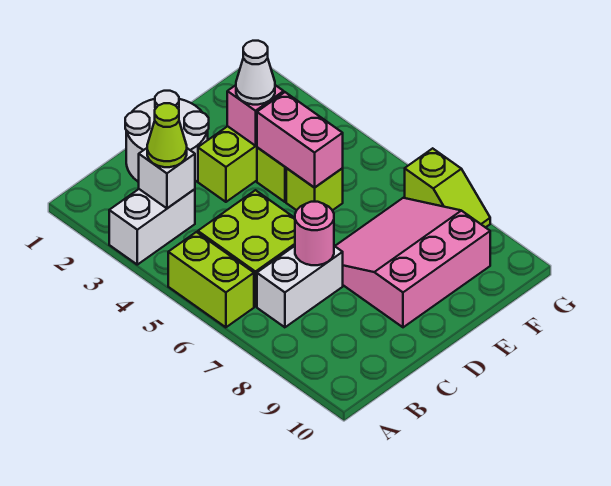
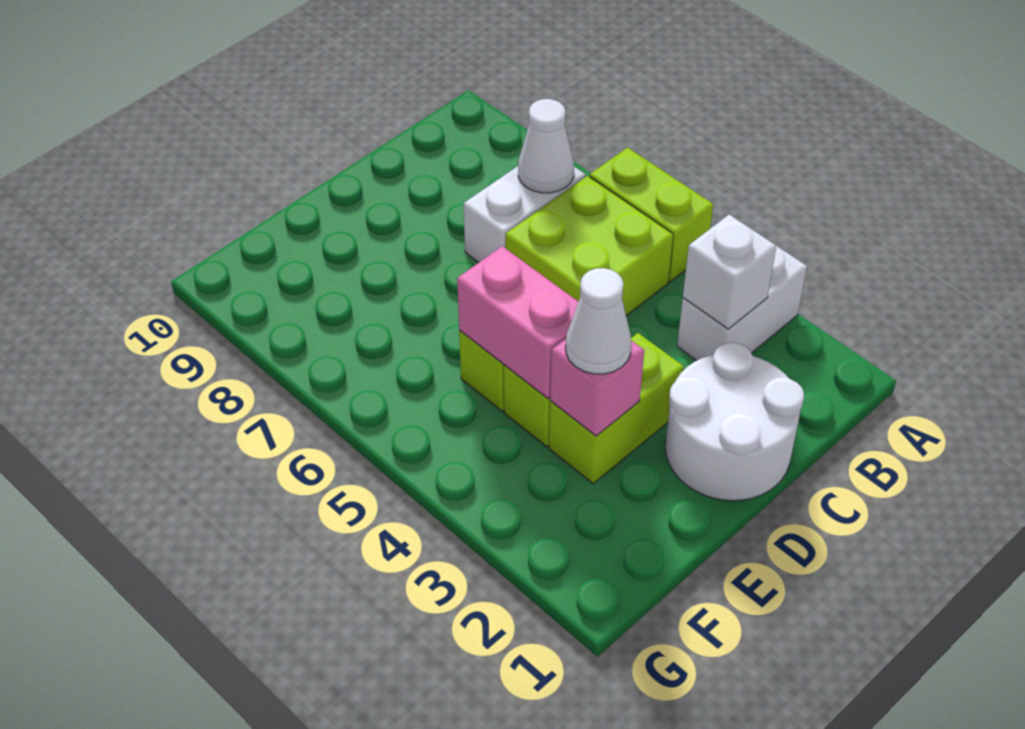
lime 1x1 cone [147,103,187,167] -> none
none -> white 1x1 cone [518,99,574,193]
pink 1x1 round brick [295,202,334,265] -> none
pink 3x3 slope [335,198,490,327] -> none
lime 1x2 slope [405,148,490,228] -> none

